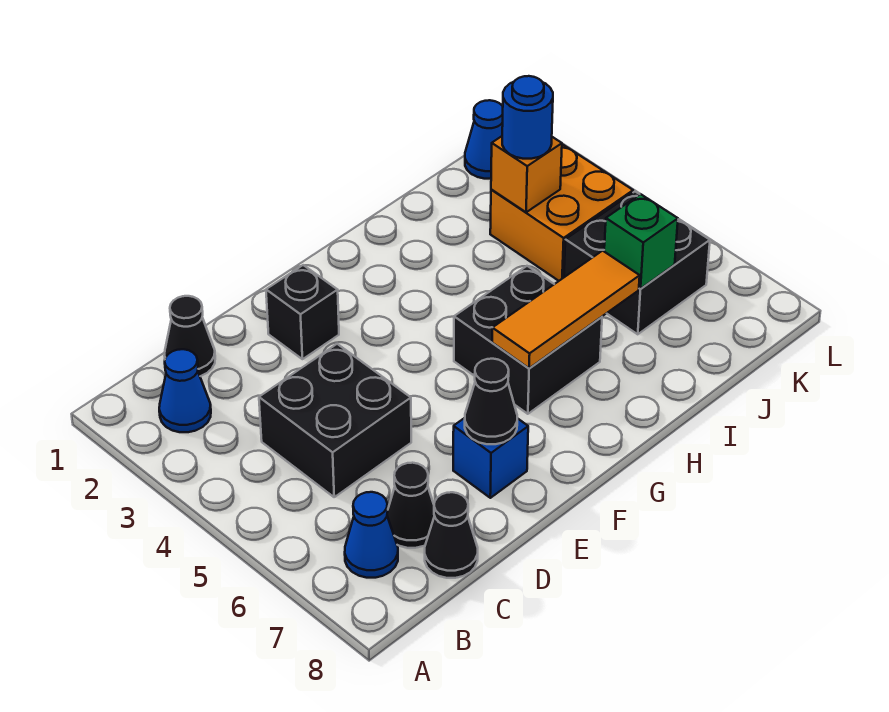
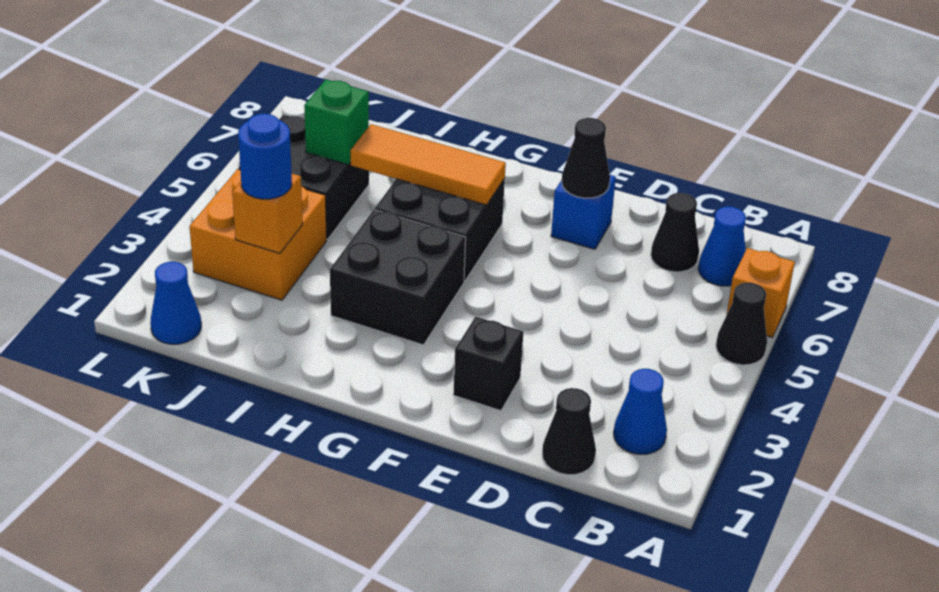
none -> orange 1x1 brick [727,248,795,337]
black 2x2 brick [259,344,411,497] -> black 2x2 brick moved to [330,210,466,345]
black 1x1 cone [425,492,478,578] -> black 1x1 cone moved to [716,283,767,365]

